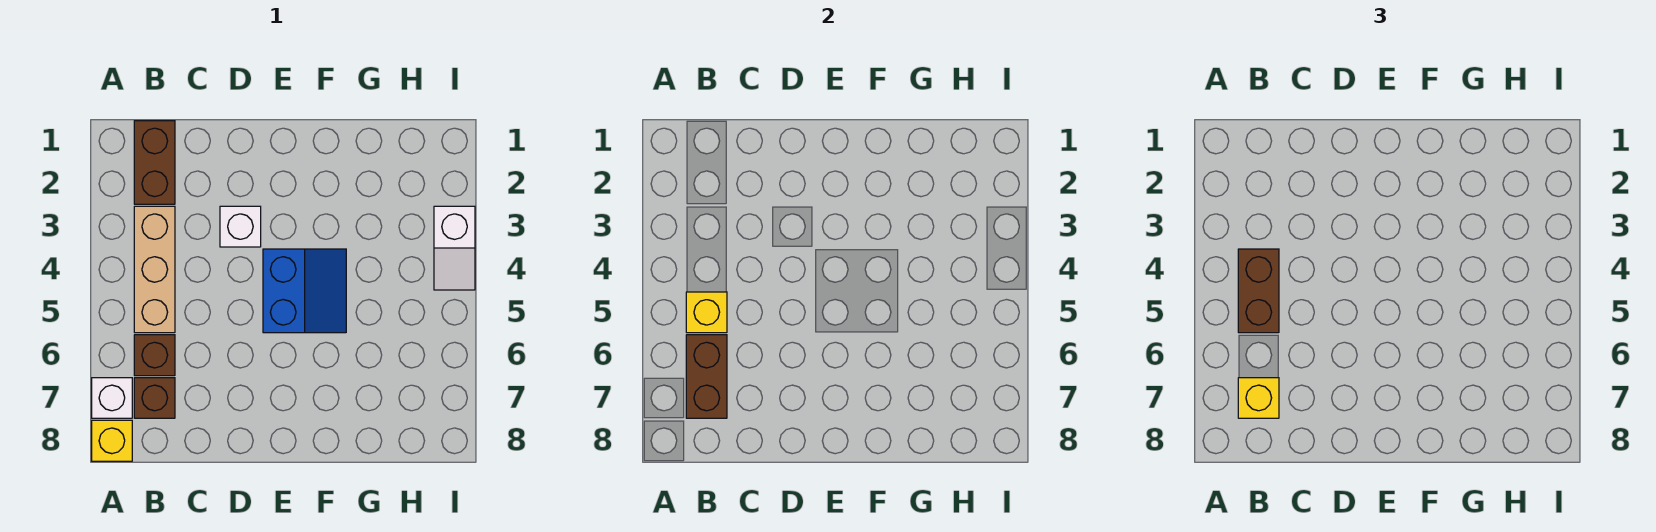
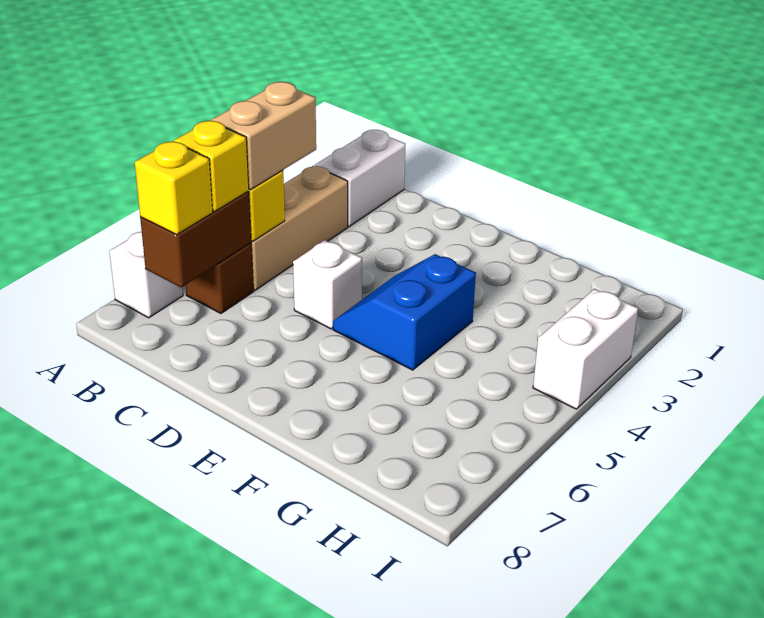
yellow 1x1 brick [92,420,132,461] -> yellow 1x1 brick moved to [174,121,249,212]
brown 1x2 brick [134,121,175,204] -> white 1x2 brick [315,130,405,227]
brown 1x2 brick [1238,249,1279,333] -> tan 1x2 brick [211,82,316,190]
brown 1x1 brick [134,378,175,418] -> none
white 1x1 brick [220,206,261,247] -> white 1x1 brick moved to [293,240,362,329]
blue 2x2 slope [263,249,346,333] -> blue 2x2 slope turned to [333,254,476,370]
white 1x2 slope [434,206,475,290] -> white 1x2 brick [533,289,638,409]

